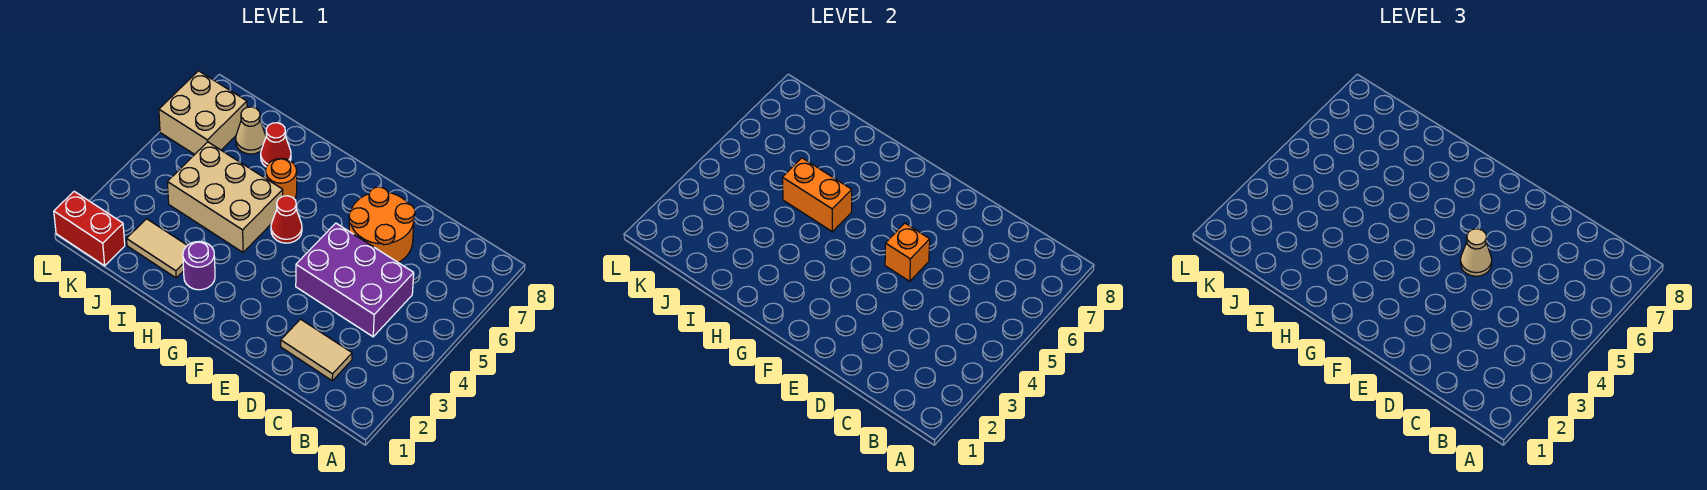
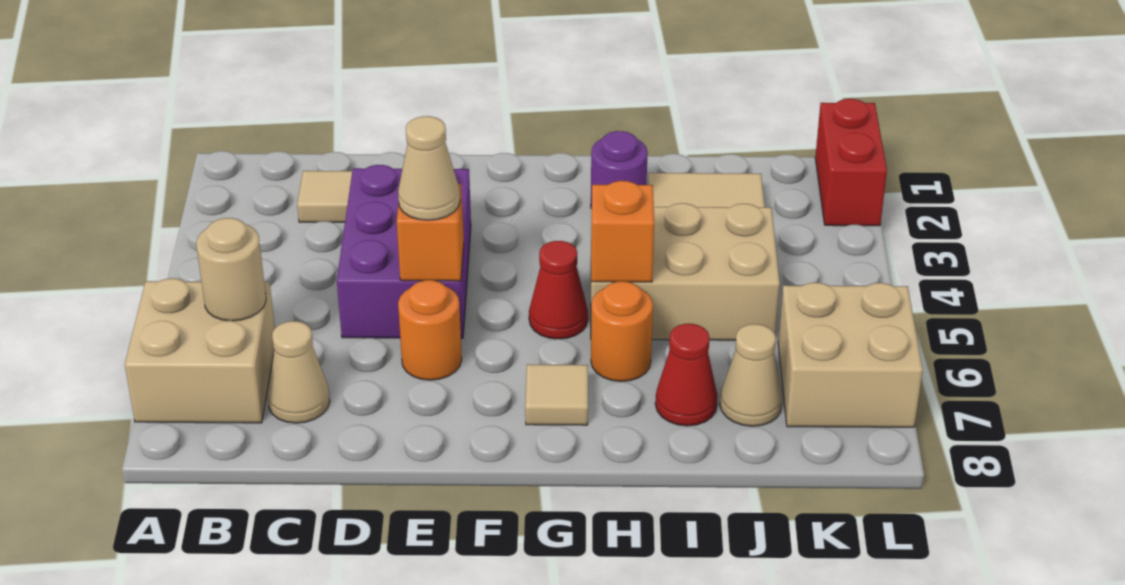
none -> tan 2x2 brick [125,278,275,423]
none -> tan 1x1 round brick [196,218,266,321]
purple 2x3 brick [296,223,414,337] -> purple 2x3 brick turned to [337,165,471,338]
none -> tan 1x1 cone [267,321,330,423]
orange 2x2 round brick [349,187,415,263] -> orange 1x1 round brick [398,280,462,380]
none -> tan 1x1 tile [525,364,588,425]
orange 1x2 brick [782,158,852,232] -> orange 1x1 brick [591,181,654,282]
red 1x2 brick [54,191,125,266] -> red 1x2 brick turned to [815,99,887,226]

